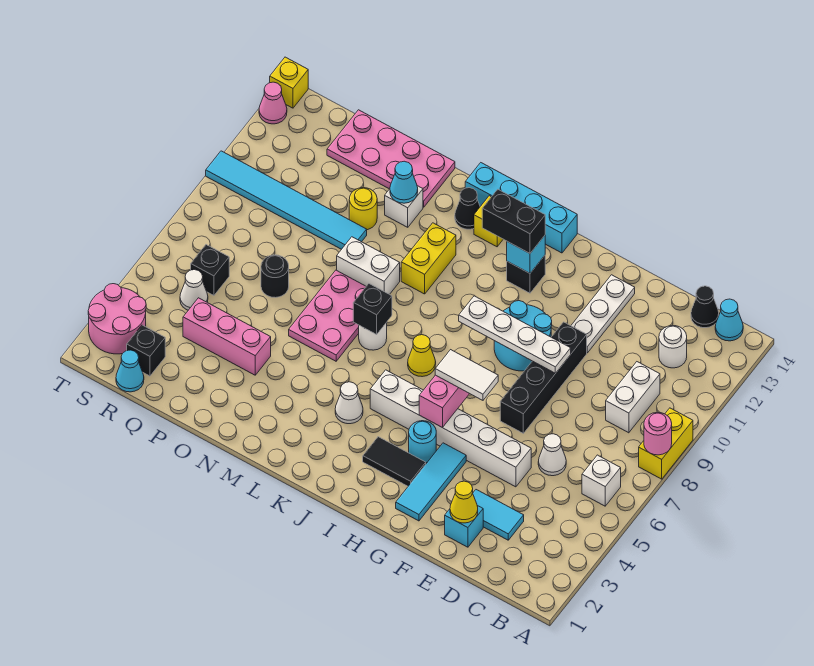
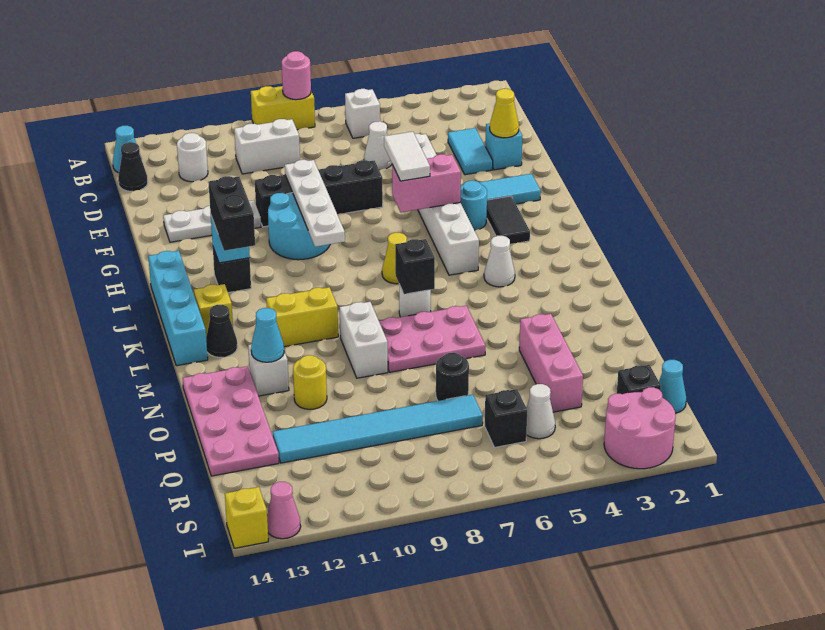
cyan 1x6 tile [206,151,367,249] -> cyan 1x6 tile turned to [273,395,483,463]

